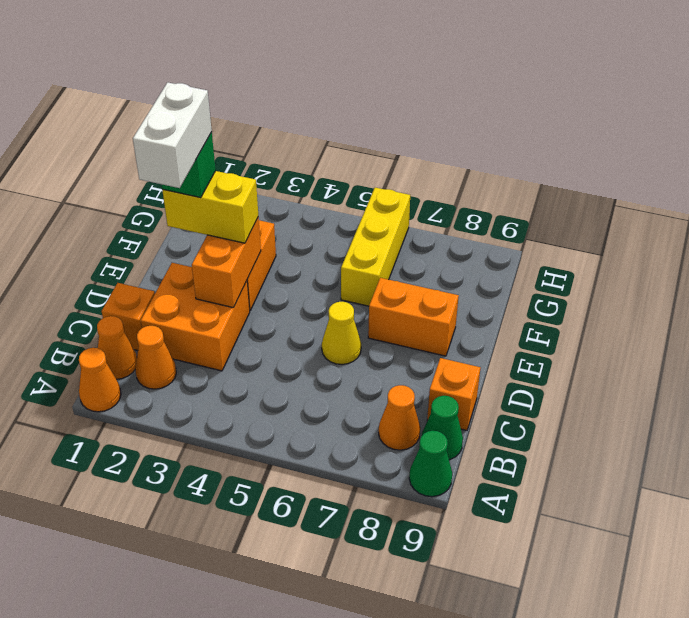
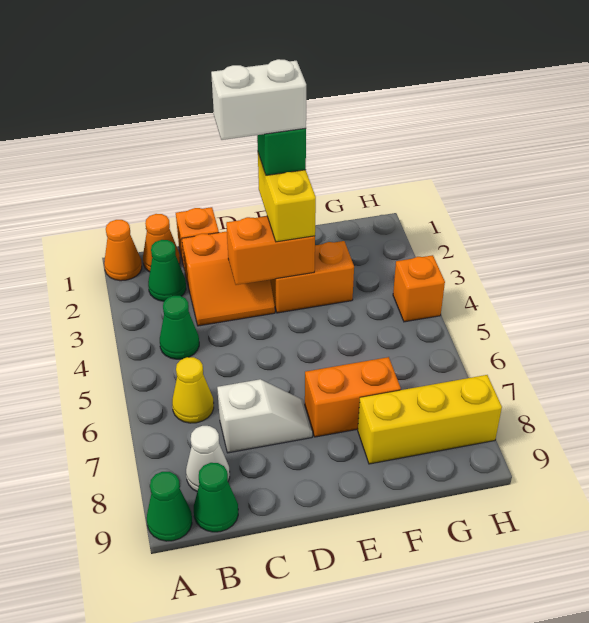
orange 1x1 cone [135,326,176,389] -> green 1x1 cone [148,240,186,301]
none -> green 1x1 cone [160,296,199,359]
orange 1x1 cone [379,385,420,450] -> white 1x1 cone [186,426,230,491]
orange 2x2 brick [141,263,250,371] -> orange 2x2 slope [182,231,275,326]
none -> white 1x2 slope [217,379,312,453]
orange 1x1 brick [427,358,480,430] -> orange 1x1 brick moved to [393,255,445,322]
yellow 1x1 cone [322,302,361,364] -> yellow 1x1 cone moved to [172,357,214,423]
orange 1x2 brick [368,278,459,356] -> orange 1x2 brick turned to [305,357,401,437]
yellow 1x3 brick [341,188,410,306] -> yellow 1x3 brick moved to [358,375,502,464]

